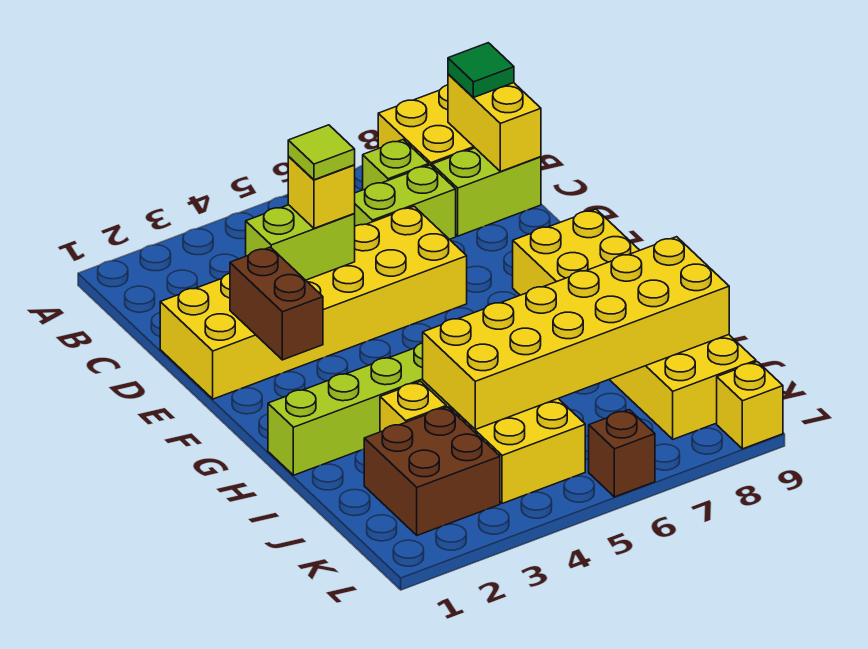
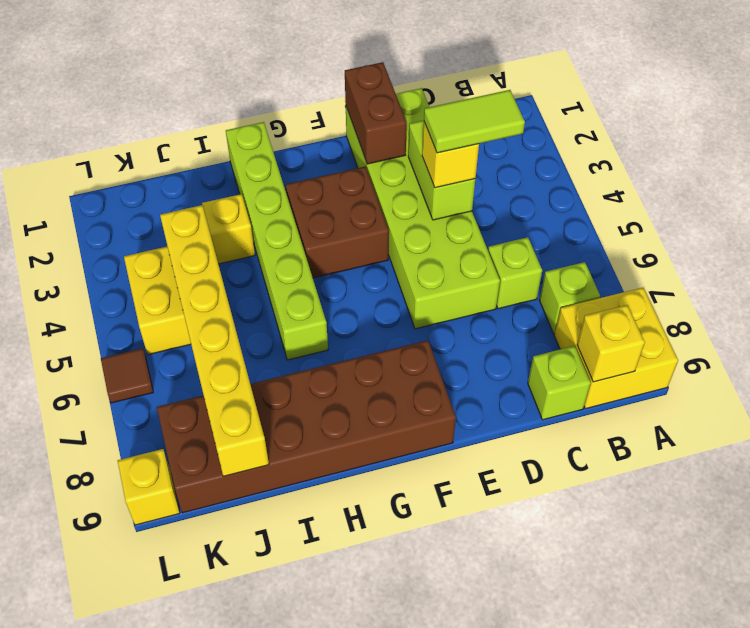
yellow 1x2 brick [448,74,541,172] -> yellow 1x1 brick [577,305,645,382]
green 1x1 tile [448,43,514,98] -> none
lime 1x2 brick [354,165,456,239] -> lime 1x1 brick [488,237,542,309]
lime 1x2 brick [432,148,541,236] -> lime 1x1 brick [528,346,591,420]
yellow 2x6 brick [160,206,467,399] -> lime 2x6 brick [346,88,500,329]
lime 1x1 tile [288,125,355,180] -> lime 1x2 tile [424,90,525,153]
brown 1x2 brick [230,247,323,360] -> brown 1x2 brick turned to [345,62,407,164]
yellow 2x6 brick [513,209,756,439] -> brown 2x6 brick [157,340,456,513]
yellow 2x6 brick [423,237,729,429] -> yellow 1x6 brick [160,205,269,476]
brown 2x2 brick [364,407,500,535] -> brown 2x2 brick moved to [286,167,389,278]
brown 1x1 brick [589,410,655,497] -> brown 1x1 tile [101,348,153,403]

